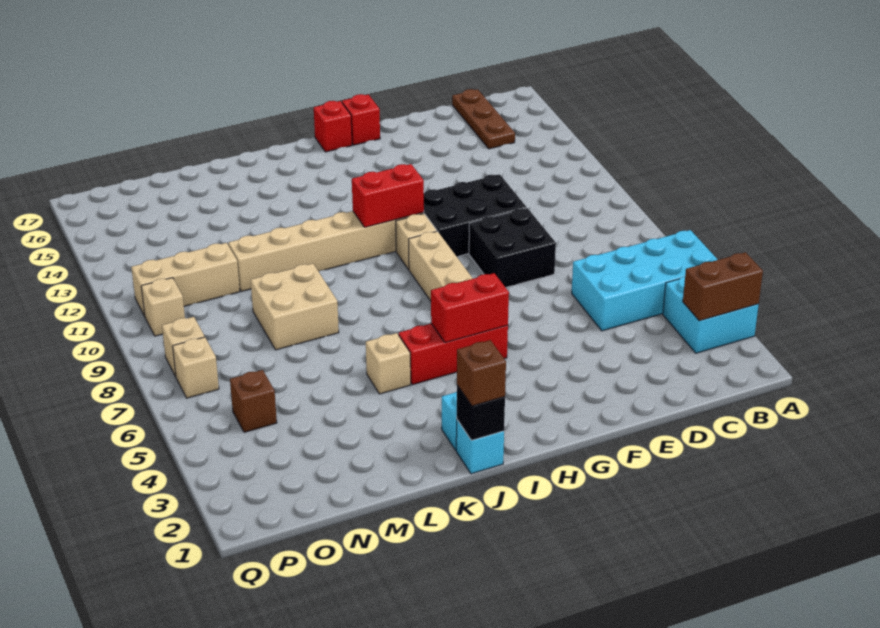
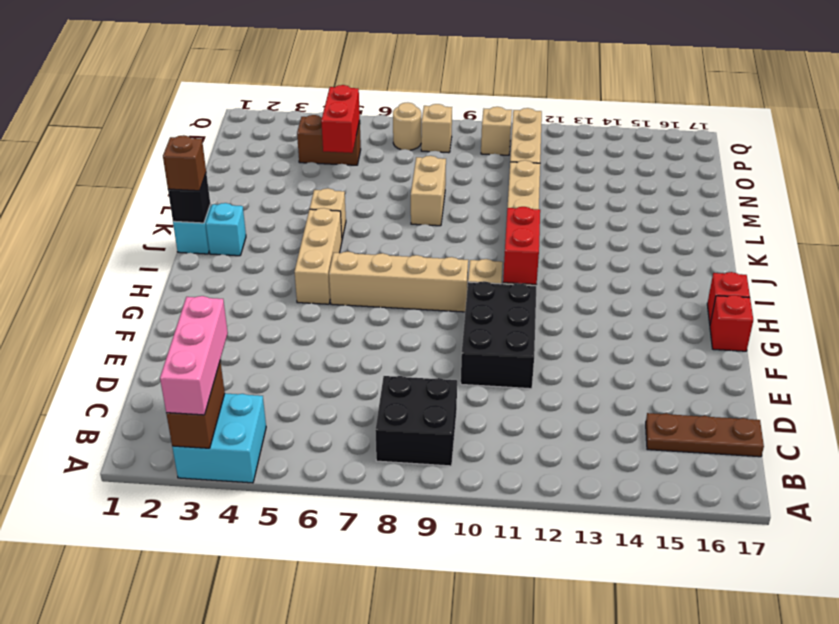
none -> pink 1x3 brick [160,296,228,415]
cyan 2x4 brick [572,230,718,331] -> none
black 2x2 brick [469,208,556,287] -> black 2x2 brick moved to [375,376,457,466]
red 1x3 brick [399,324,508,385] -> tan 1x3 brick [295,208,342,304]
red 1x2 brick [431,273,509,343] -> red 1x2 brick moved to [321,85,360,153]
tan 2x2 brick [251,263,339,350] -> tan 1x2 brick [411,156,446,226]
brown 1x1 brick [230,370,277,432] -> brown 1x2 brick [297,115,361,165]
tan 1x1 brick [173,337,219,398] -> tan 1x1 round brick [393,103,421,150]

